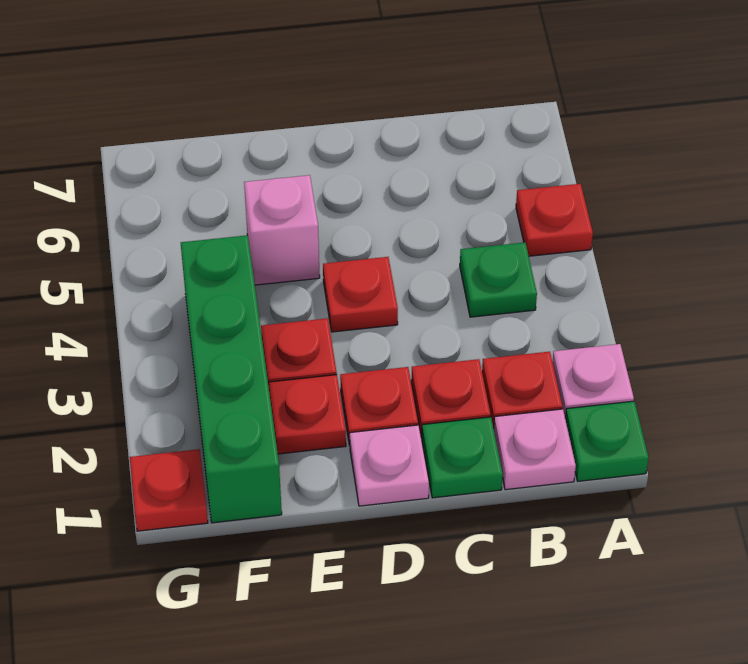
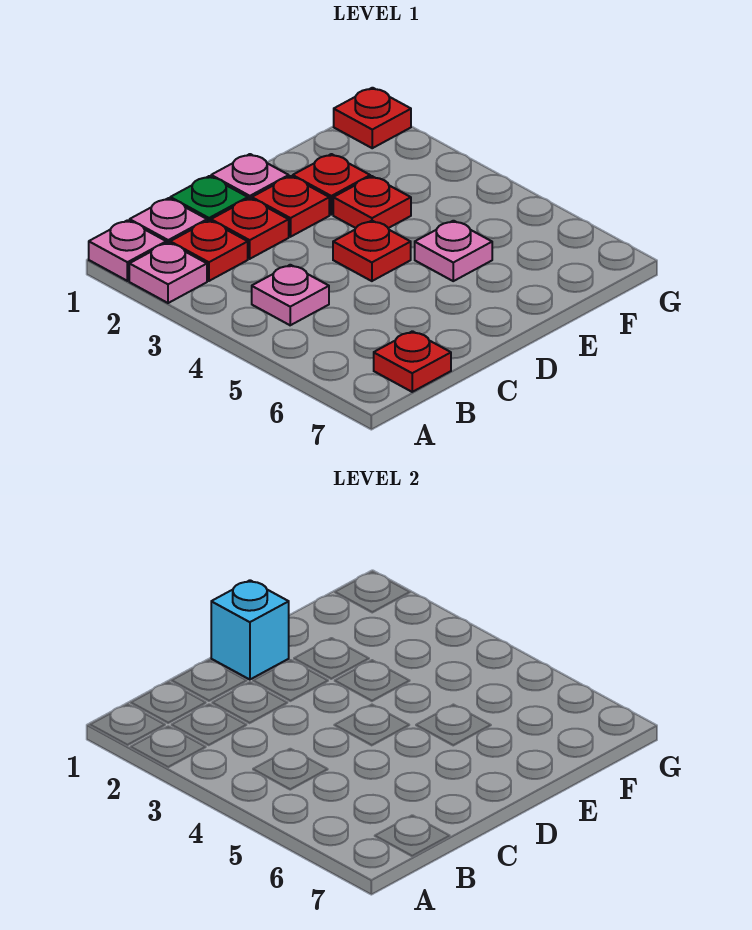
green 1x1 plate [565,401,649,481] -> pink 1x1 plate [89,220,166,281]
red 1x1 plate [516,184,593,256] -> red 1x1 plate moved to [374,331,451,392]
green 1x1 plate [460,242,537,317] -> pink 1x1 plate [252,265,329,325]
none -> cyan 1x1 brick [211,580,289,680]
pink 1x1 brick [244,175,320,285] -> pink 1x1 plate [415,221,492,281]
green 1x4 brick [181,235,282,523] -> none

